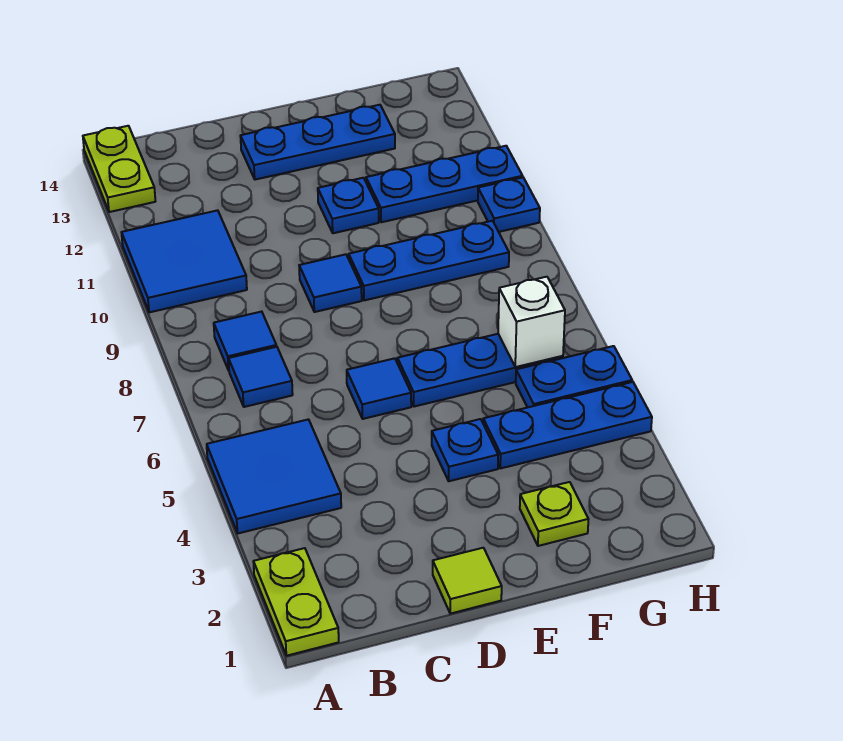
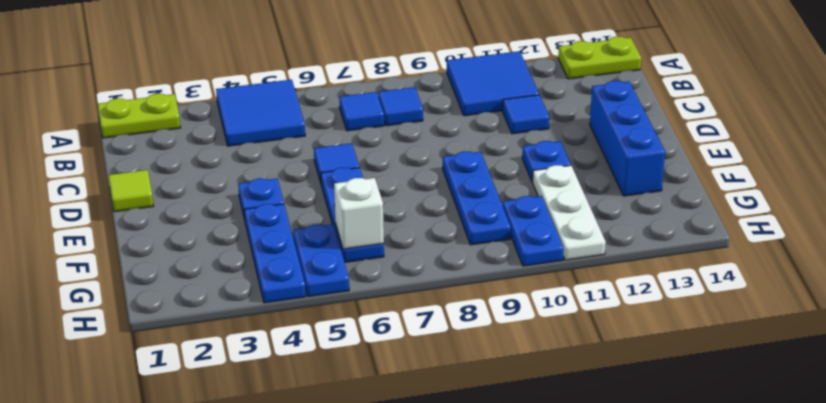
blue 1x1 tile [299,254,362,312] -> blue 1x1 tile moved to [503,95,549,134]
blue 1x3 plate [240,105,395,180] -> blue 1x3 brick [590,81,665,196]
lime 1x1 plate [520,482,588,546] -> none
blue 1x3 plate [366,146,523,222] -> white 1x3 plate [533,165,606,260]
blue 1x1 plate [478,178,540,232] -> blue 1x2 plate [503,196,564,266]

